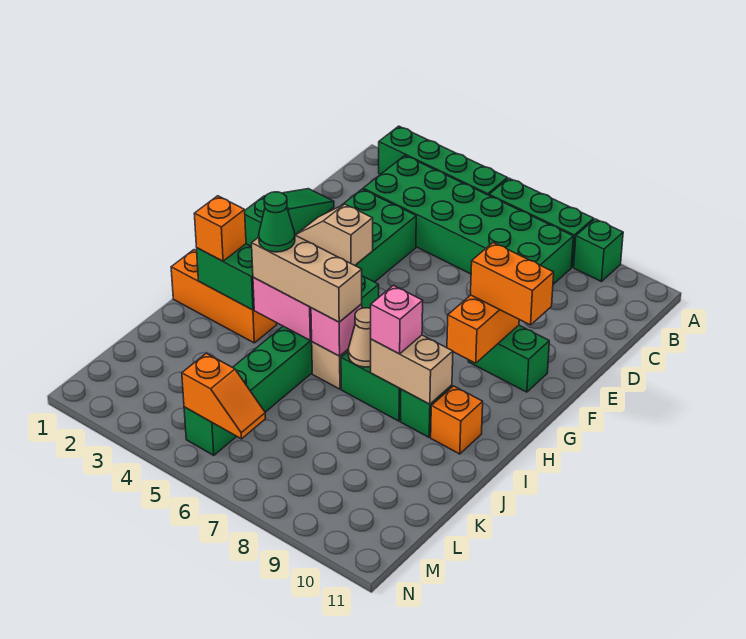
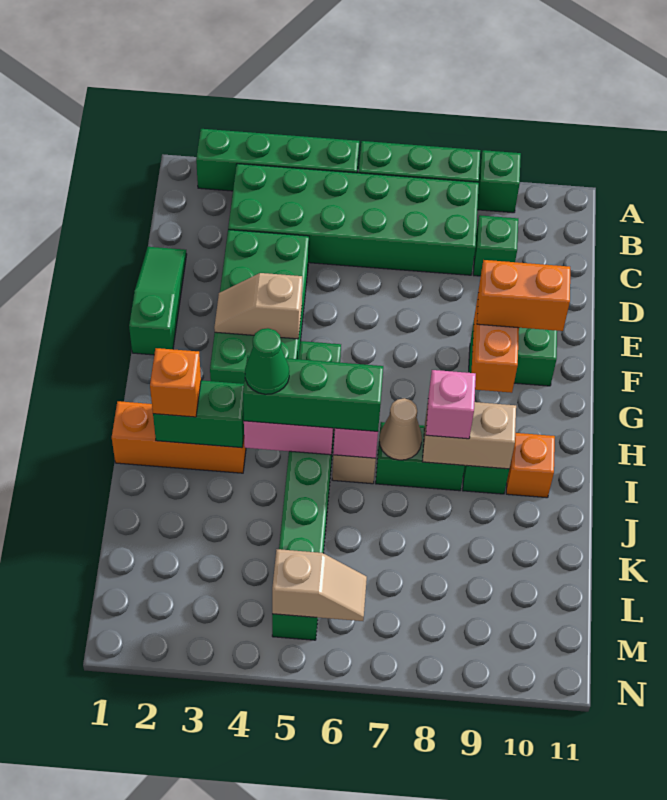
none -> green 1x1 brick [473,215,518,276]
tan 1x3 brick [252,235,362,322] -> green 1x3 brick [243,355,383,431]
orange 1x2 slope [182,353,266,439] -> tan 1x2 slope [272,549,367,621]

